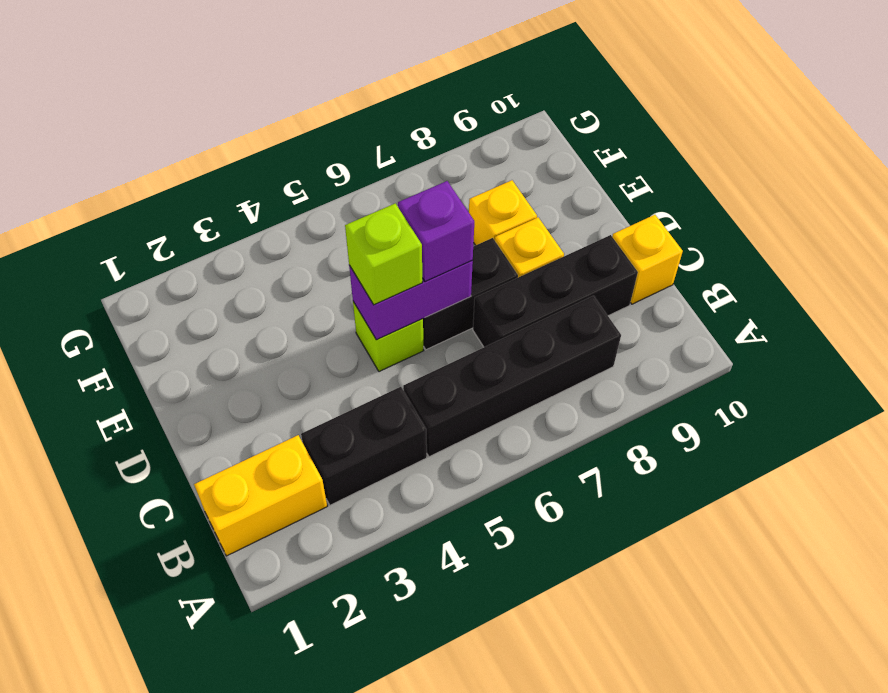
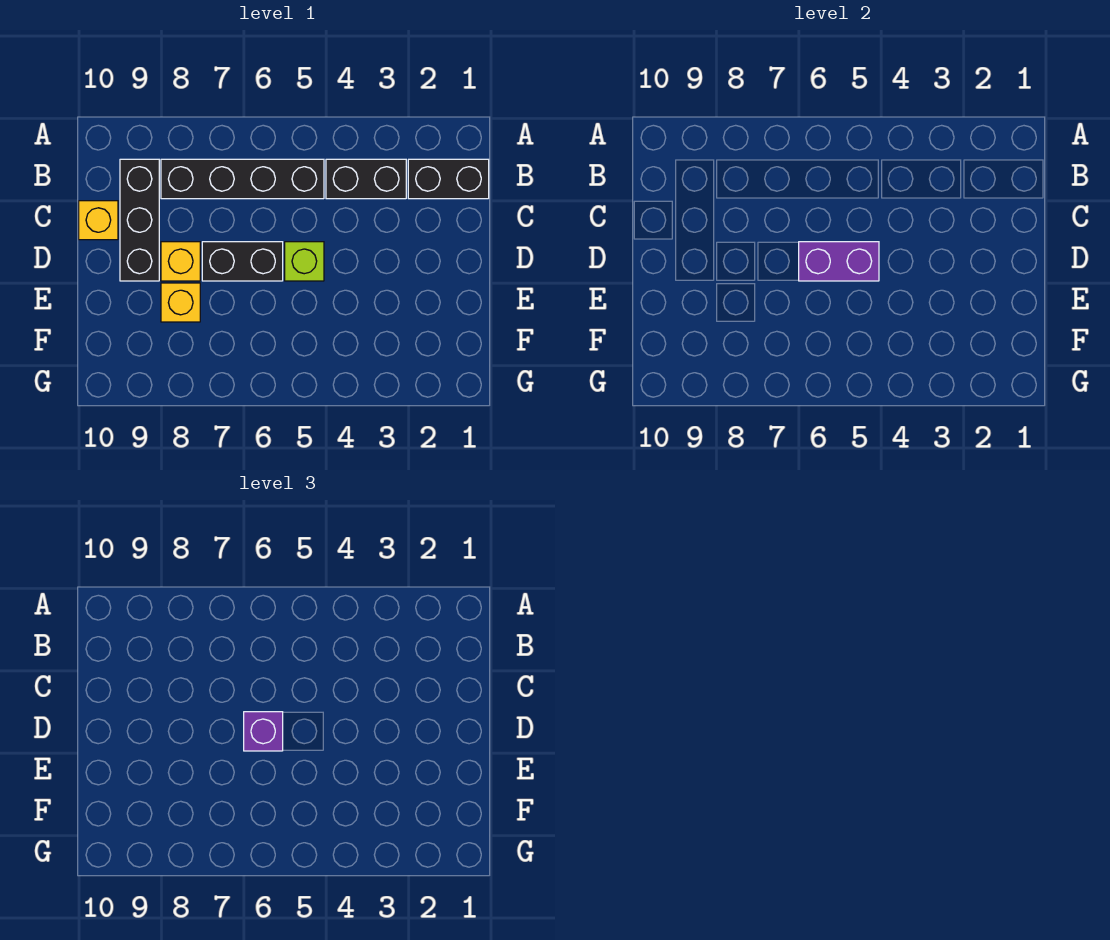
yellow 1x2 brick [194,435,327,556] -> black 1x2 brick [408,159,489,199]
black 1x3 brick [473,235,638,347] -> black 1x3 brick turned to [120,159,159,281]
lime 1x1 brick [345,203,422,305] -> none

